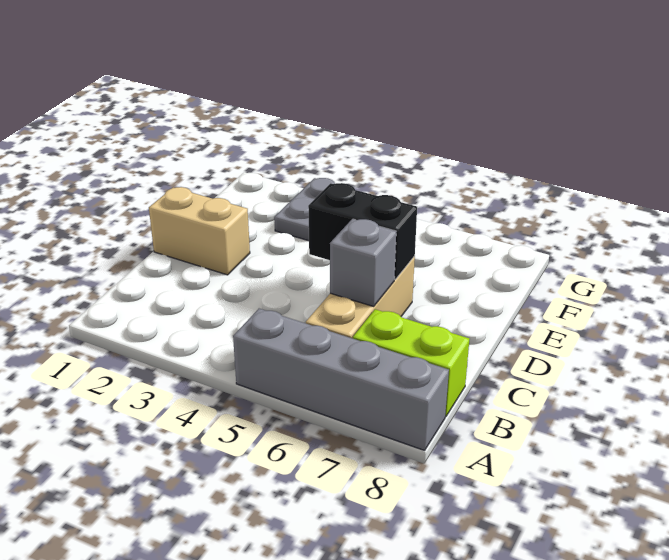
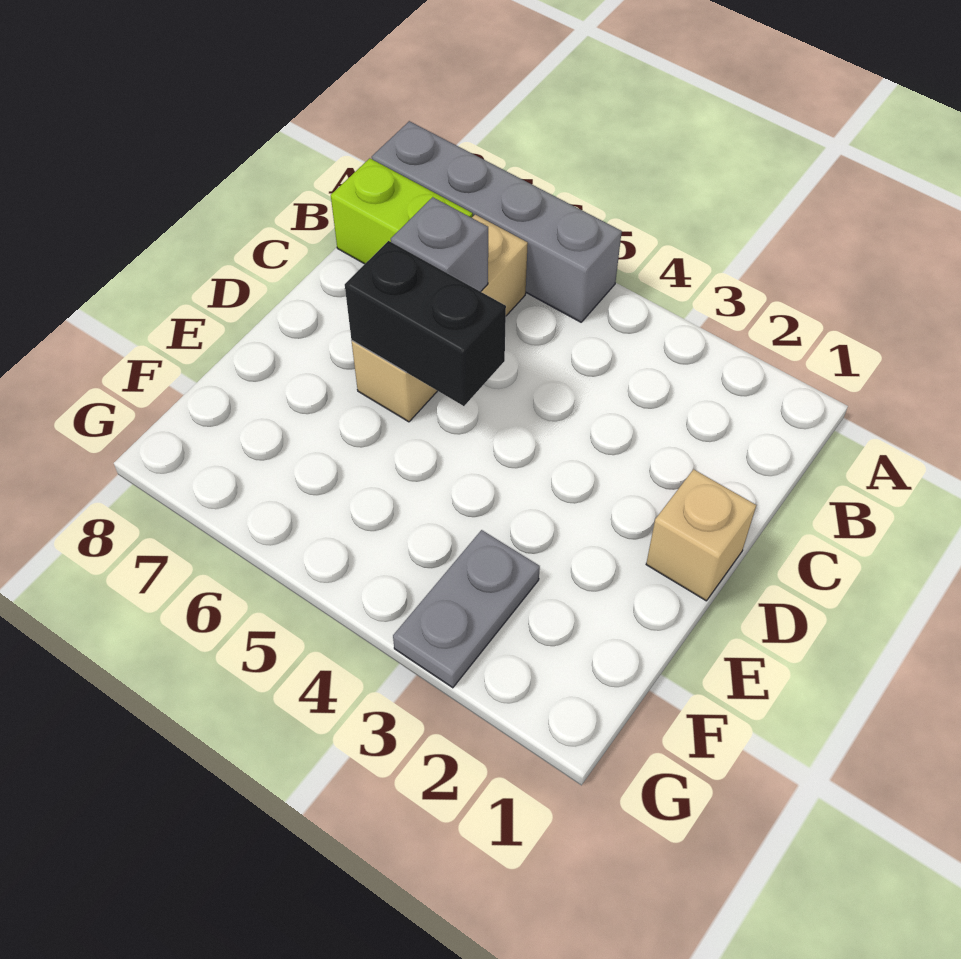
tan 1x2 brick [149,187,250,275] -> tan 1x1 brick [646,469,756,601]

